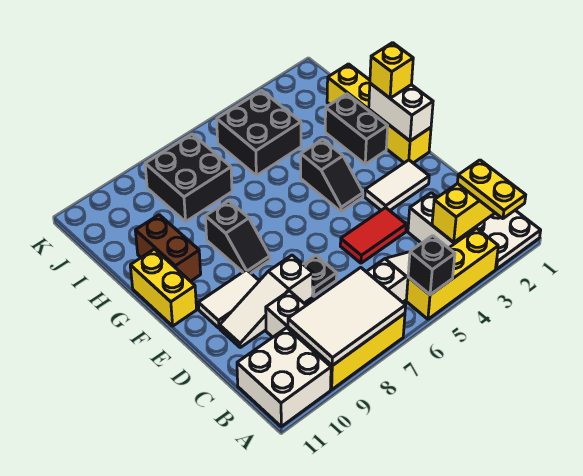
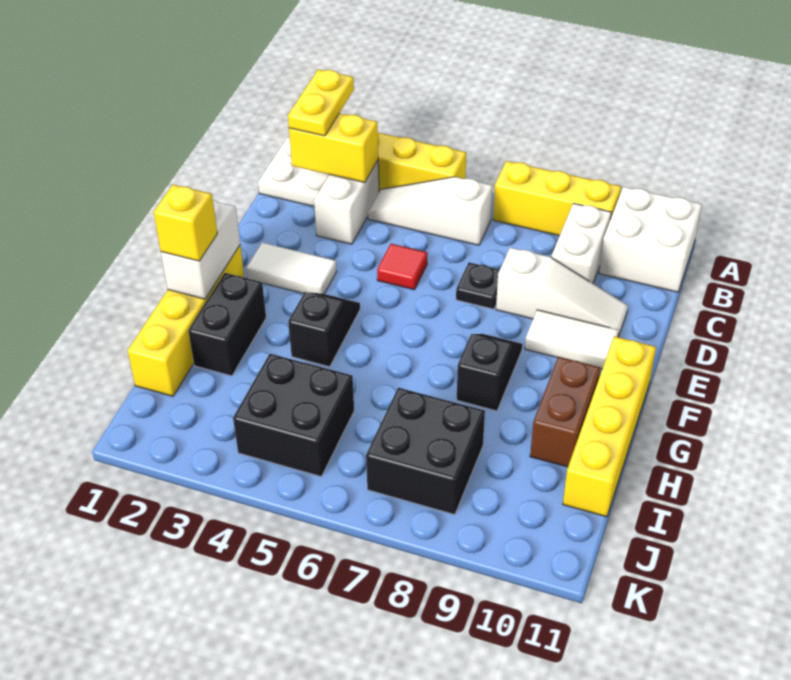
black 1x1 brick [408,236,455,295] -> none
white 2x3 tile [288,268,406,366] -> none
red 1x2 tile [340,207,406,263] -> red 1x1 tile [377,244,428,290]
yellow 1x2 brick [130,249,197,326] -> yellow 1x4 brick [563,336,656,517]

